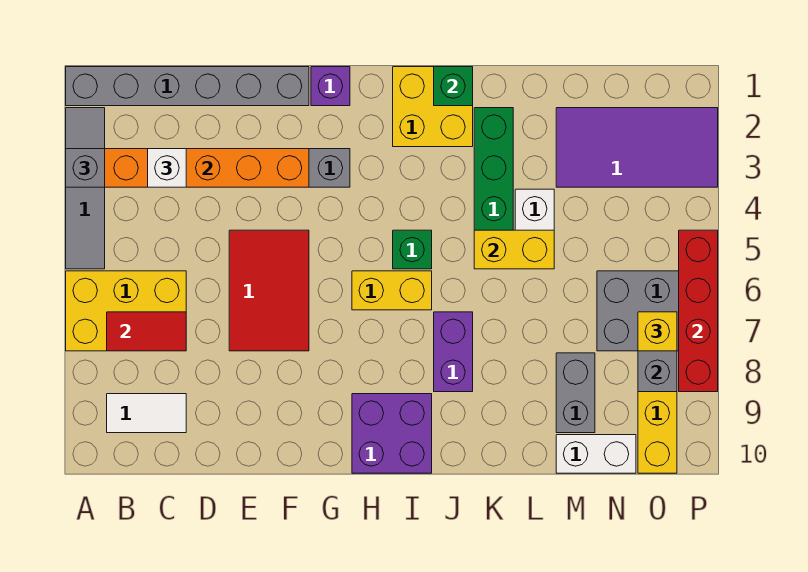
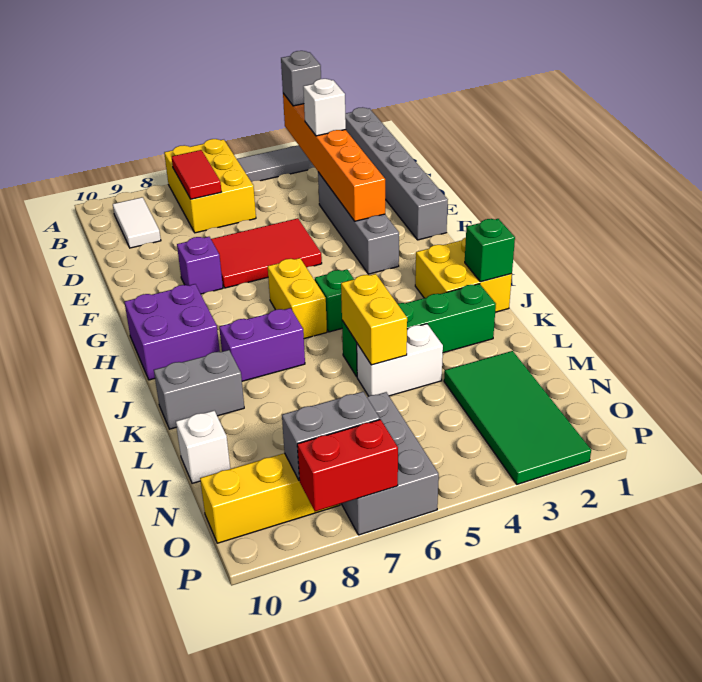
purple 1x1 brick [311,67,350,106] -> purple 1x1 brick moved to [177,237,223,294]
purple 2x4 tile [556,108,718,187] -> green 2x4 tile [444,351,591,484]
grey 1x2 brick [556,353,595,433] -> grey 1x2 brick moved to [154,350,244,429]
white 1x2 brick [556,435,636,473] -> white 1x1 brick [176,411,230,483]
yellow 1x1 brick [638,312,677,351] -> none
red 1x4 brick [679,230,718,392] -> red 1x2 brick [297,420,398,511]

